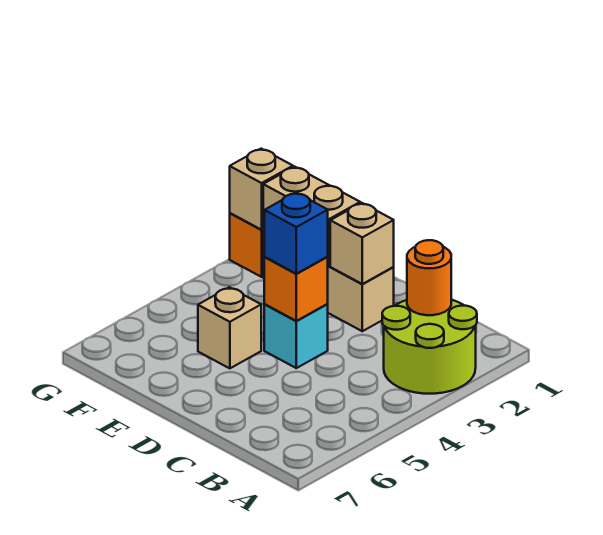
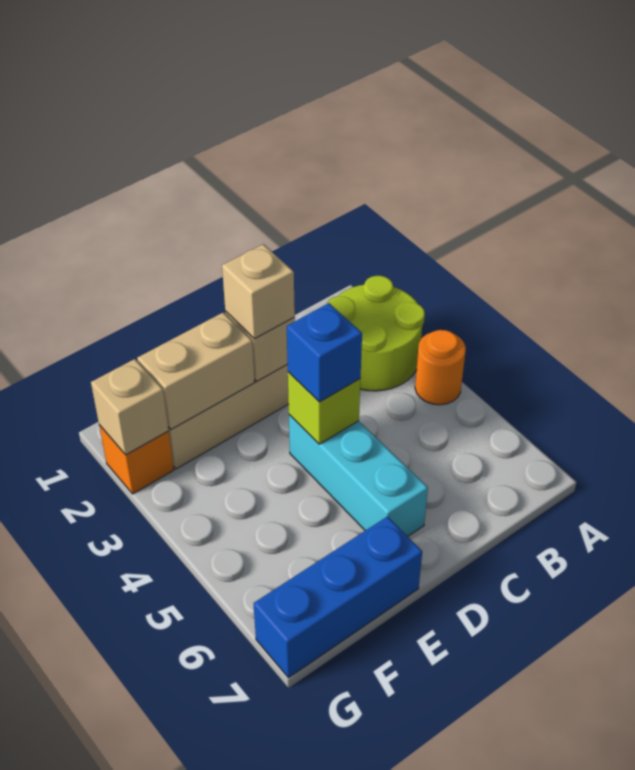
orange 1x1 round brick [407,240,451,315] -> orange 1x1 round brick moved to [415,330,466,405]
cyan 1x1 brick [264,304,328,368] -> cyan 1x3 brick [289,415,428,536]
orange 1x1 brick [264,257,328,321] -> lime 1x1 brick [288,372,360,444]
tan 1x1 brick [198,287,261,368] -> tan 1x1 brick moved to [222,244,295,339]
none -> blue 1x3 brick [253,516,422,678]

